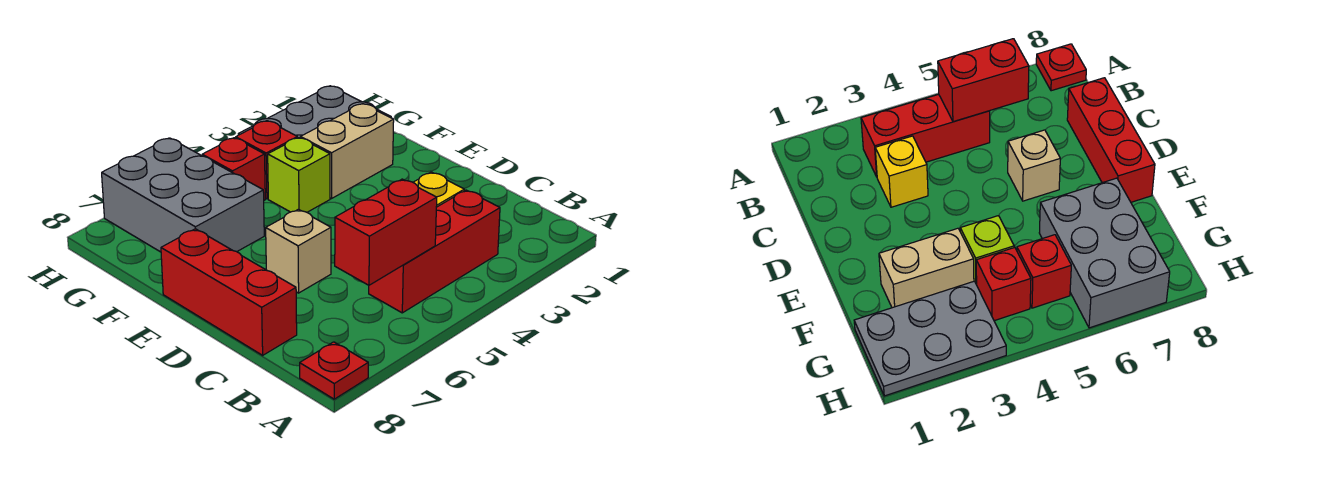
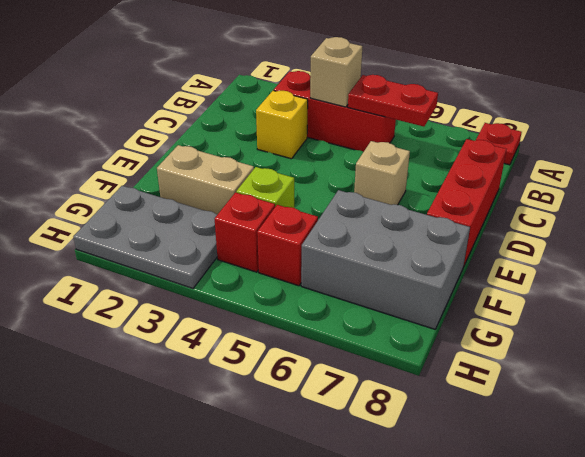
none -> tan 1x1 brick [310,37,362,107]
red 1x2 brick [335,179,437,285] -> red 1x2 plate [348,75,438,126]
grey 2x3 brick [102,138,264,252] -> grey 2x3 brick turned to [301,190,470,329]

